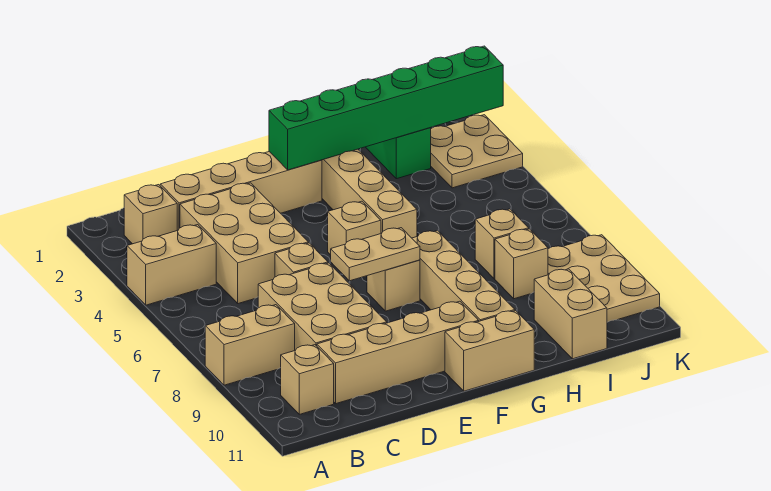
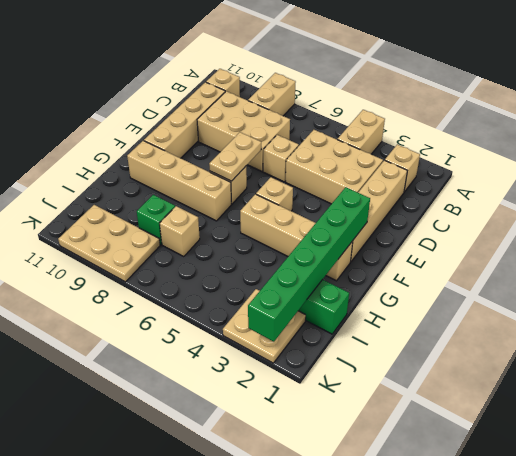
tan 1x2 brick [445,311,534,391] -> none
tan 1x1 brick [495,229,548,299] -> green 1x1 brick [137,195,175,245]
tan 1x2 brick [534,269,607,359] -> none

